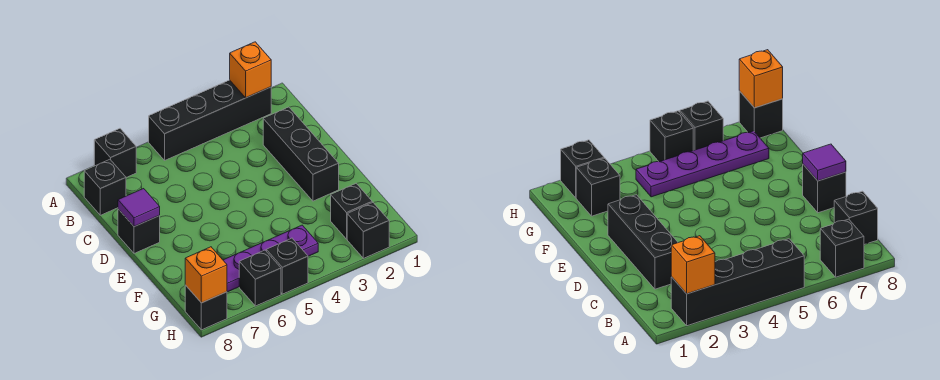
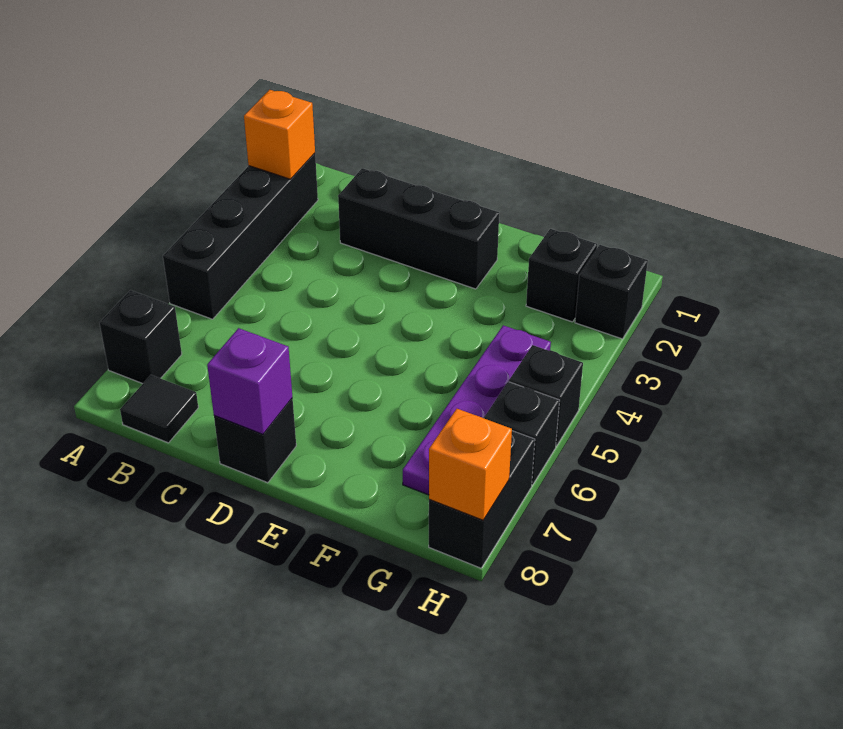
black 1x1 brick [84,159,126,215] -> black 1x1 tile [120,375,198,443]
purple 1x1 tile [118,189,160,227] -> purple 1x1 brick [207,328,292,434]
black 1x1 brick [185,285,227,330] -> black 1x2 brick [429,431,535,568]

